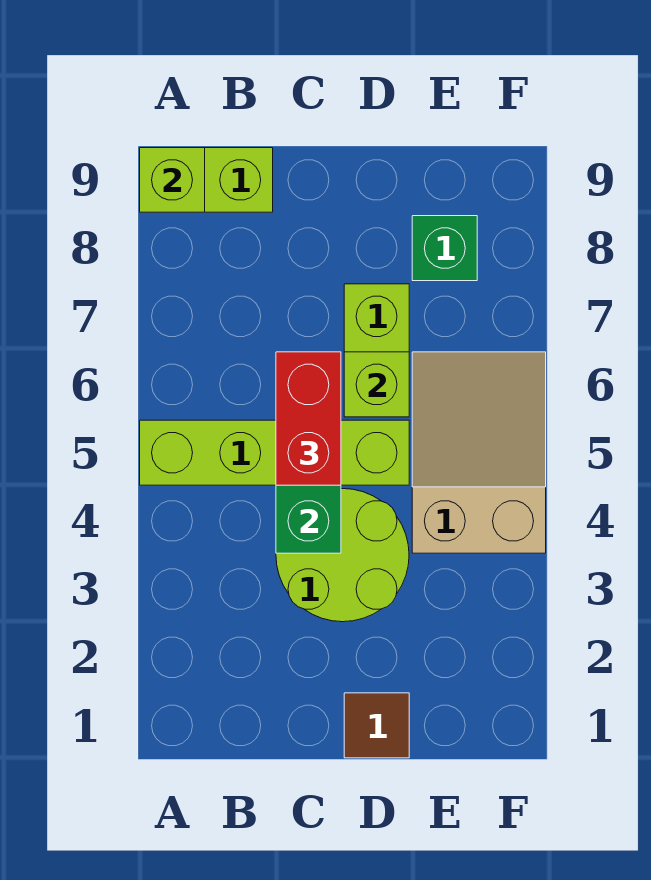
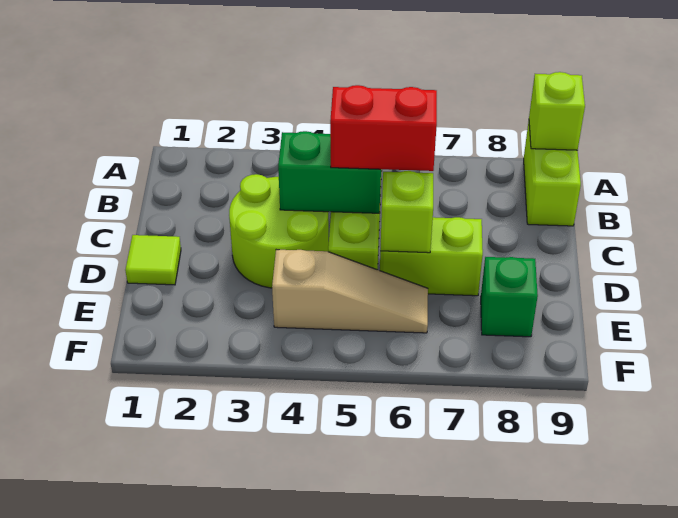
brown 1x1 tile [344,693,409,758] -> lime 1x1 tile [125,235,181,285]
tan 2x3 slope [412,352,546,553] -> tan 1x3 slope [272,250,428,333]

